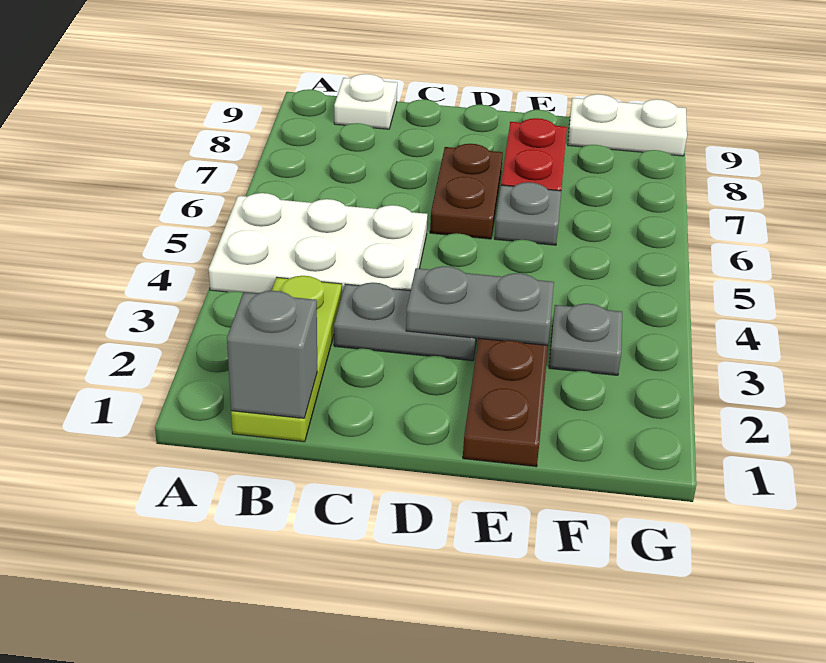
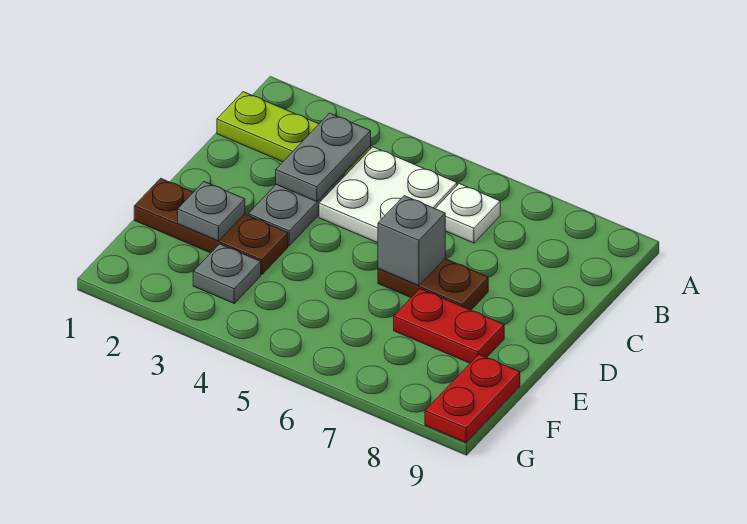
white 2x3 plate [209,193,427,294] -> white 2x2 plate [319,147,457,243]
grey 1x1 brick [227,291,317,418] -> grey 1x1 brick moved to [378,196,445,286]
white 1x1 plate [334,74,397,129] -> white 1x1 plate moved to [435,184,500,243]
grey 1x2 plate [406,266,554,345] -> grey 1x2 plate moved to [276,113,371,202]
grey 1x1 plate [495,182,561,245] -> grey 1x1 plate moved to [178,182,245,241]
white 1x2 plate [568,94,687,156] -> red 1x2 plate [425,355,520,443]

